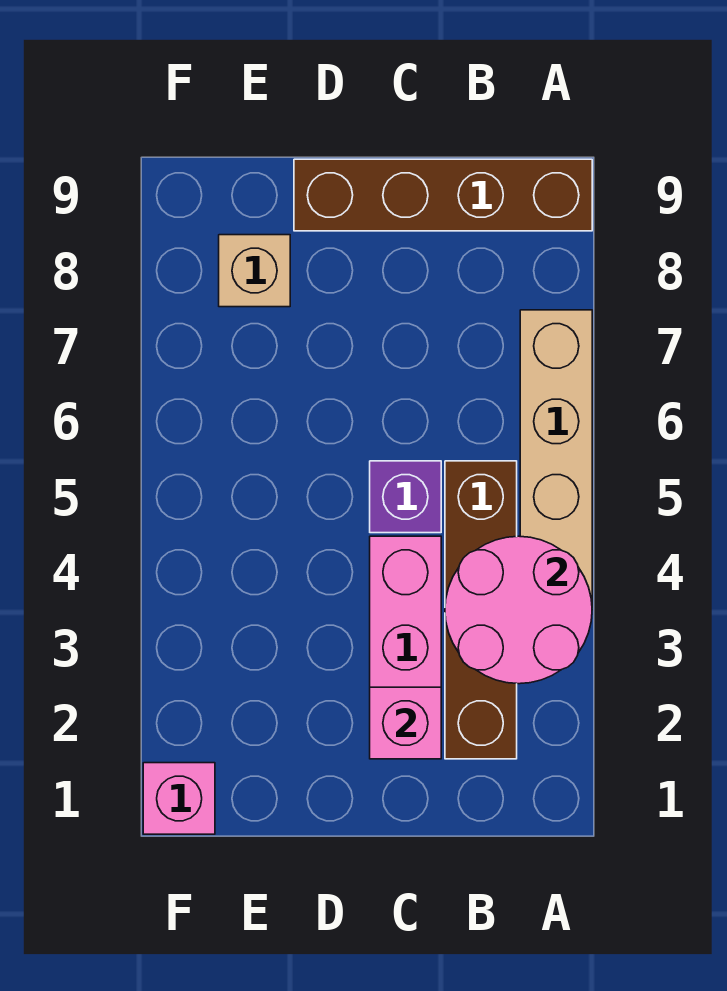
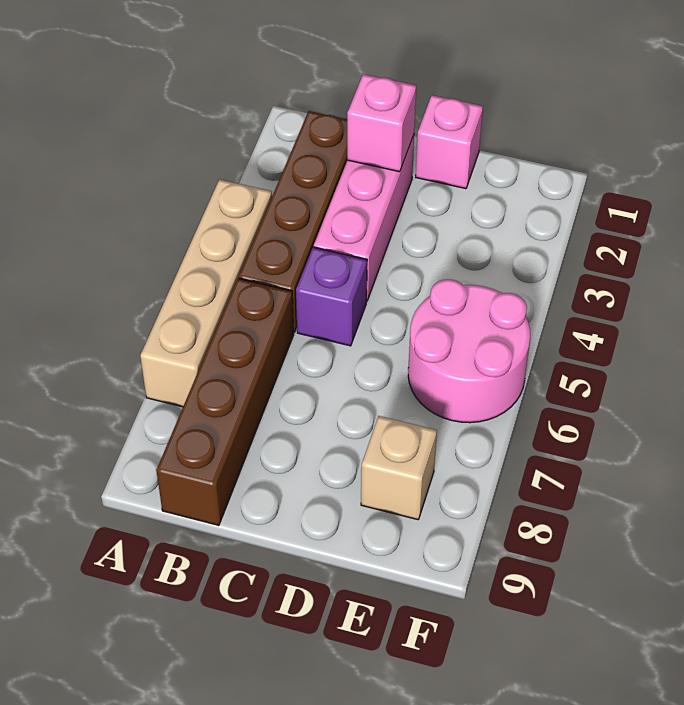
pink 2x2 round brick [445,536,592,684] -> pink 2x2 round brick moved to [408,279,530,423]
brown 1x4 brick [294,159,592,231] -> brown 1x4 brick turned to [156,279,294,525]
pink 1x1 brick [143,763,215,834] -> pink 1x1 brick moved to [416,95,483,189]

